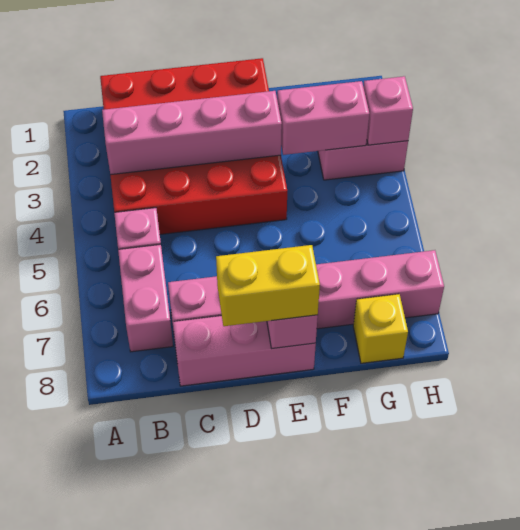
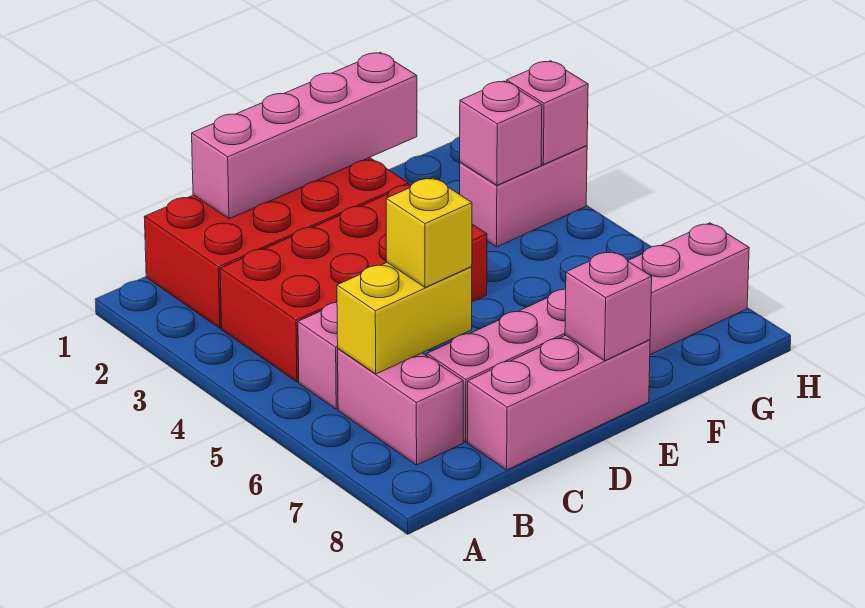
pink 1x4 brick [102,91,282,175] -> pink 1x4 brick moved to [192,52,417,219]
yellow 1x2 brick [216,245,320,326] -> yellow 1x2 brick moved to [337,263,472,374]
pink 1x2 brick [277,81,369,155] -> pink 1x1 brick [460,81,542,185]
yellow 1x1 brick [353,294,408,363] -> yellow 1x1 brick moved to [386,178,472,287]

